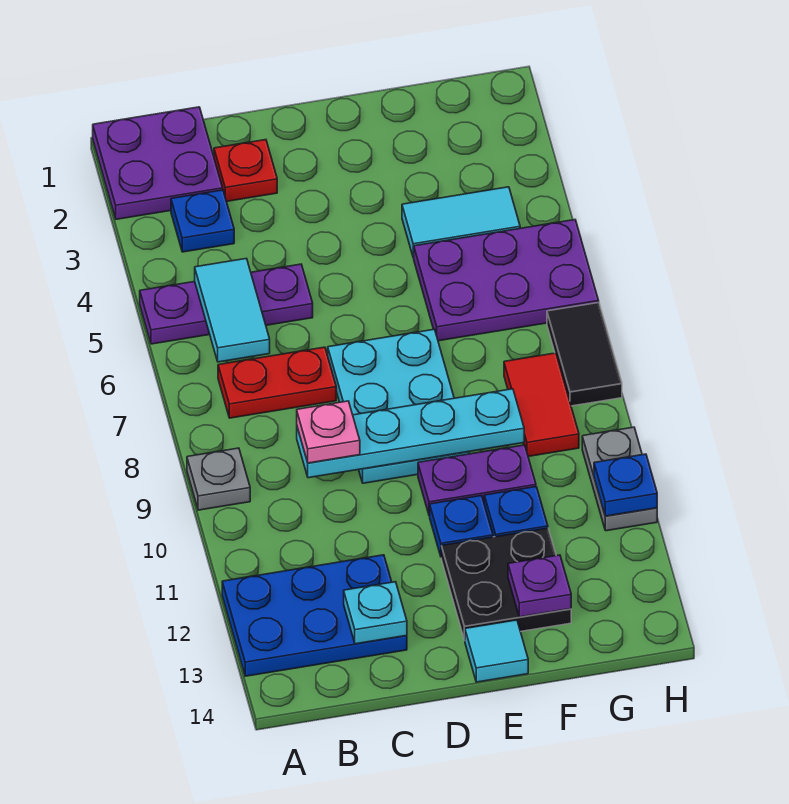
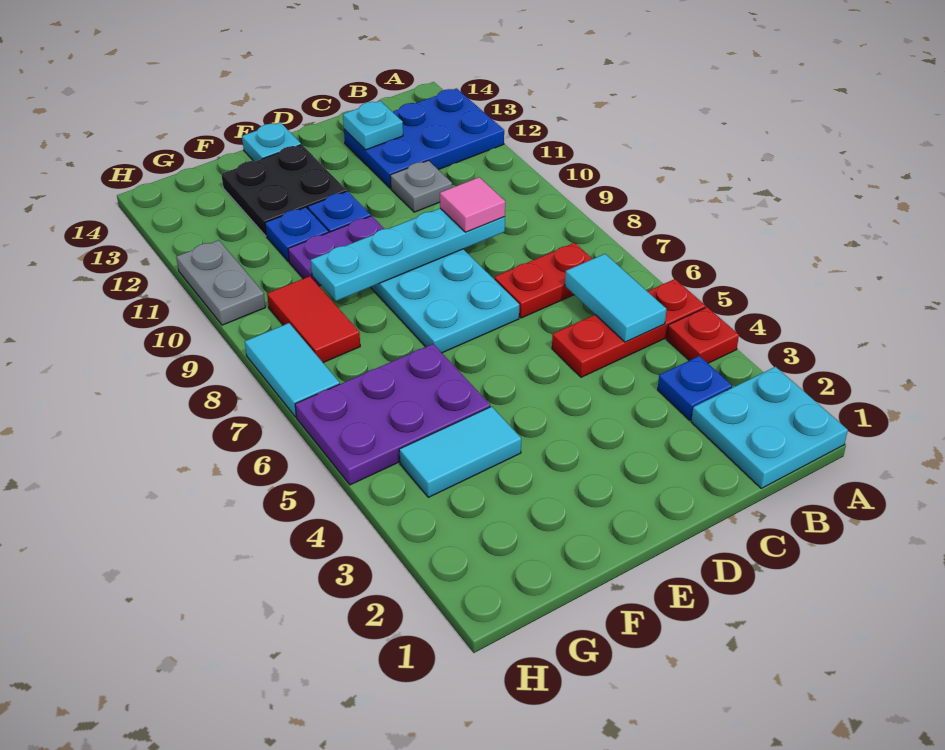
purple 2x2 plate [93,107,223,219] -> cyan 2x2 plate [691,367,848,488]
purple 1x3 plate [140,264,313,344] -> red 1x3 plate [552,279,705,377]
grey 1x1 plate [187,448,250,510] -> grey 1x1 plate moved to [390,160,452,212]
red 1x1 plate [214,140,277,201] -> red 1x1 plate moved to [667,307,739,363]
pink 1x1 plate [297,401,360,463] -> pink 1x1 tile [440,177,505,232]
cyan 1x1 tile [465,620,528,682] -> cyan 1x1 plate [242,122,301,161]
purple 1x1 plate [508,555,571,617] -> none
black 1x2 tile [547,303,622,406] -> cyan 1x2 tile [245,323,340,417]
blue 1x1 plate [594,454,657,516] -> none

